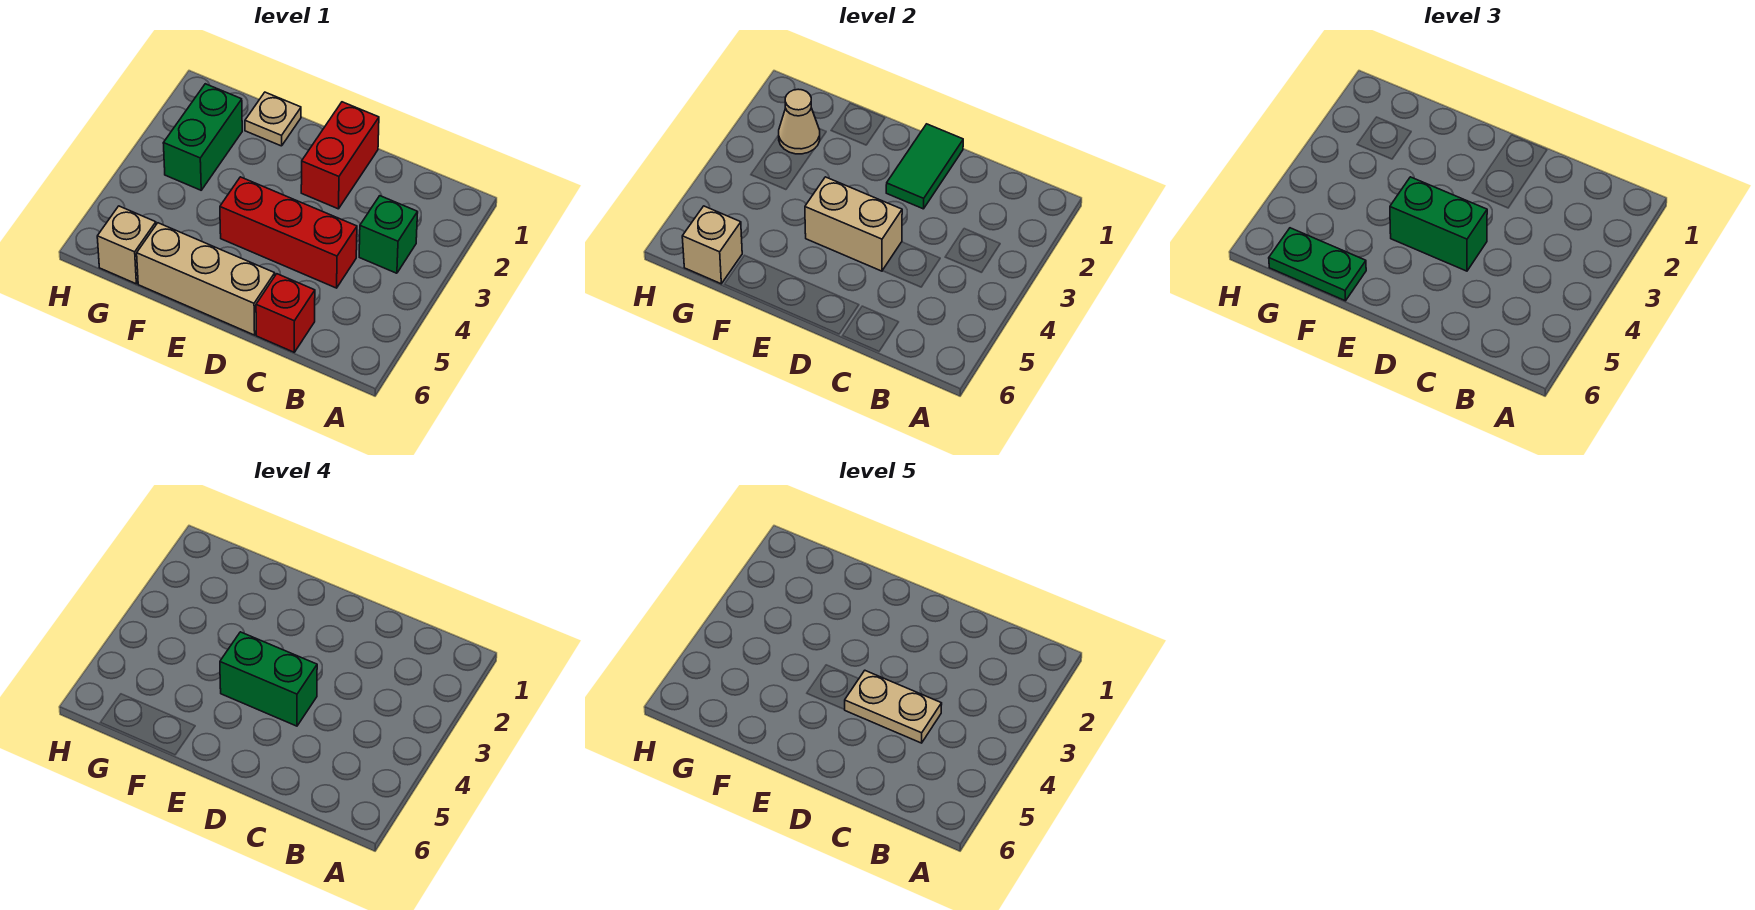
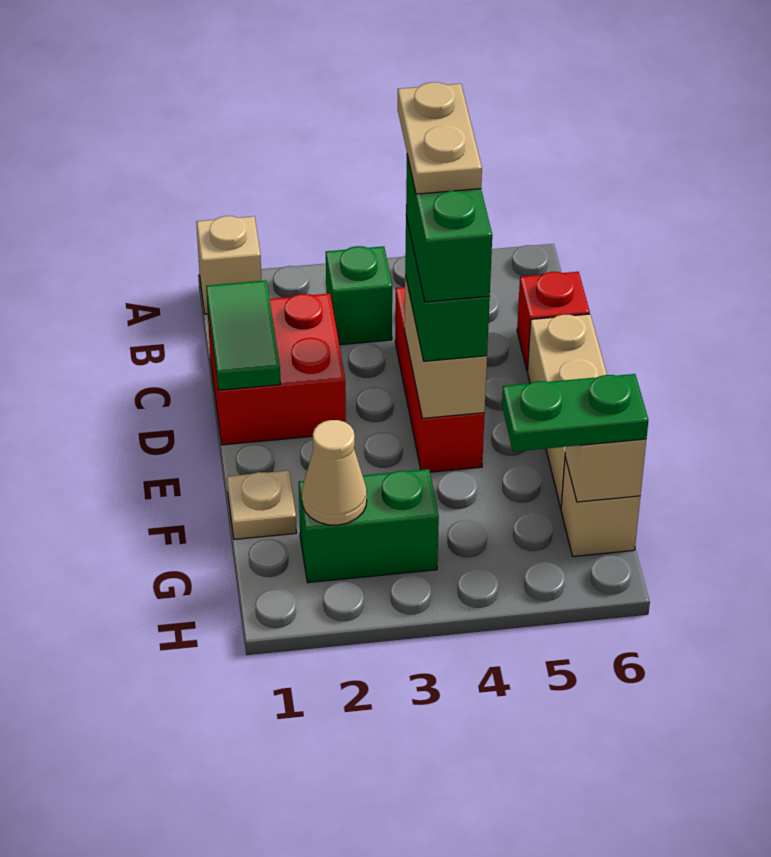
none -> tan 1x1 brick [196,216,262,314]
red 1x2 brick [301,102,379,209] -> red 2x2 brick [207,294,346,445]
green 1x2 tile [886,124,963,209] -> green 1x2 tile turned to [206,280,280,390]
green 1x2 plate [1269,228,1366,301] -> green 1x2 plate turned to [502,374,648,452]

